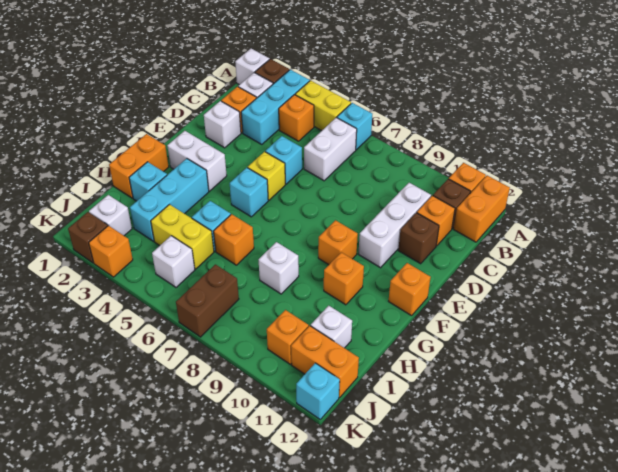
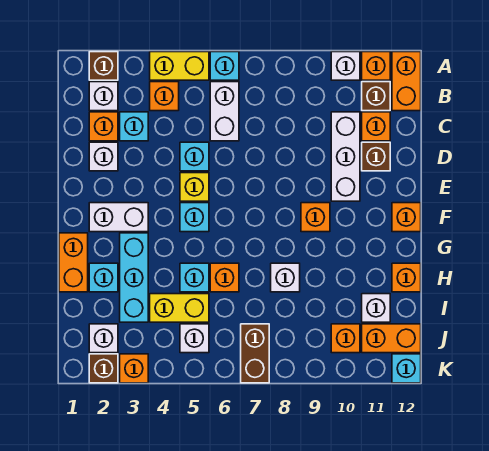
white 1x1 brick [235,49,270,85] -> white 1x1 brick moved to [331,52,360,80]
cyan 1x3 brick [241,70,310,144] -> cyan 1x1 brick [120,112,148,141]
orange 1x1 brick [324,252,364,305] -> orange 1x1 brick moved to [392,263,421,292]

